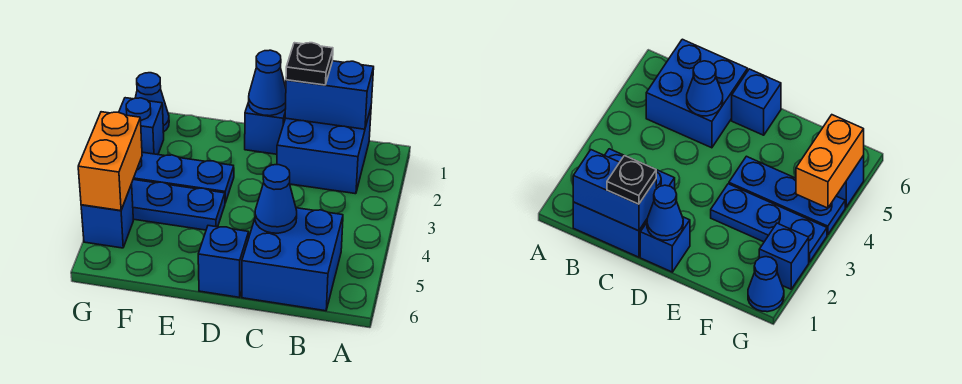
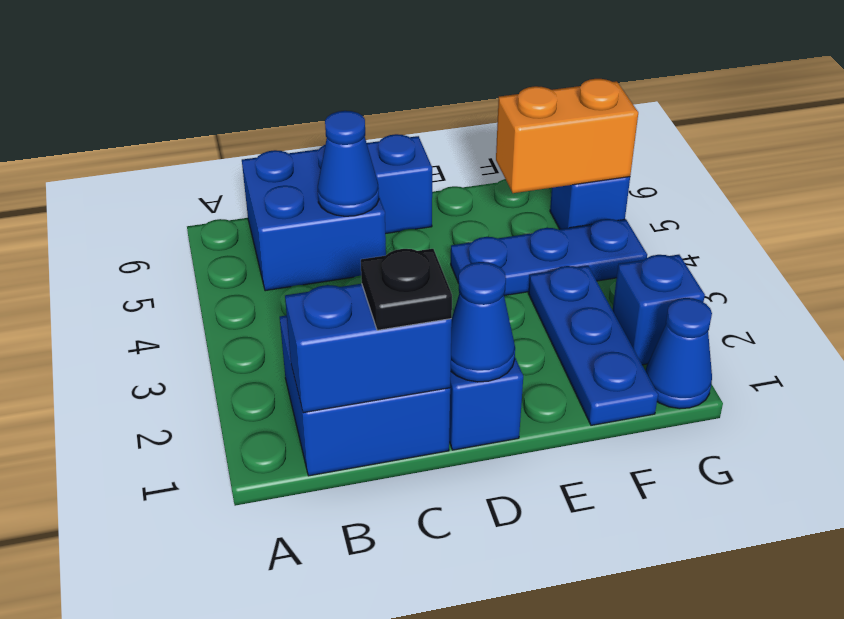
blue 1x3 plate [133,152,234,203] -> blue 1x3 plate turned to [528,266,658,425]
orange 1x2 brick [78,112,142,211] -> orange 1x2 brick turned to [496,79,638,193]

